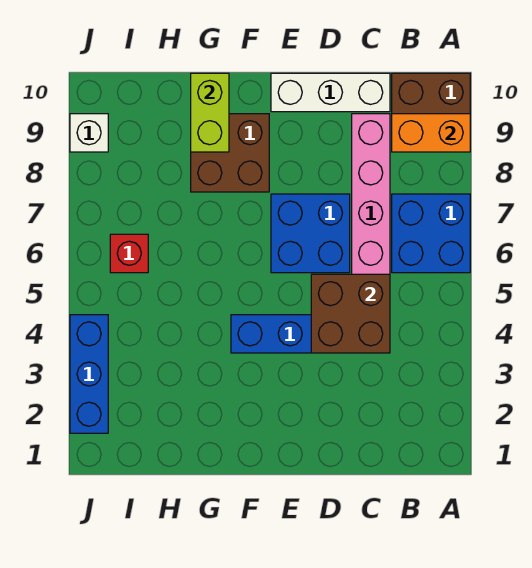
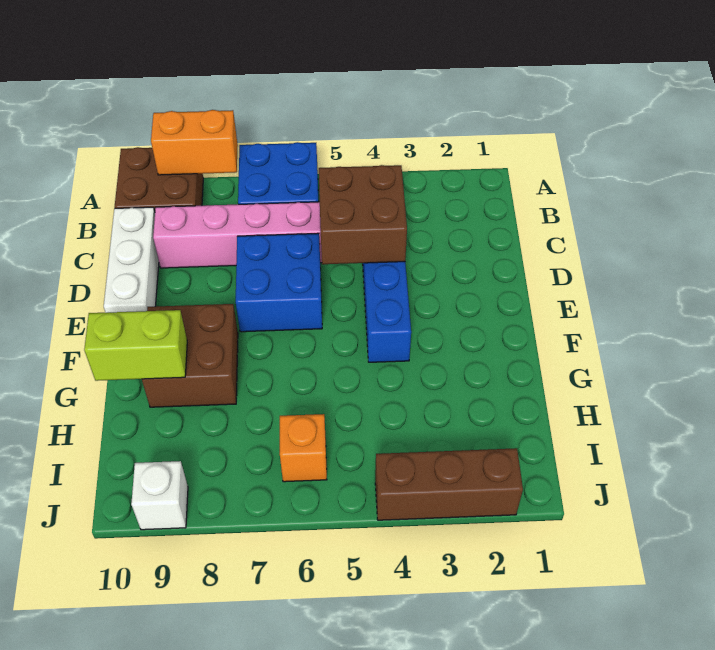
orange 1x2 brick [392,114,470,152] -> orange 1x2 brick turned to [151,110,238,175]
red 1x1 brick [110,234,148,273] -> orange 1x1 brick [280,414,327,482]
blue 1x3 brick [70,315,108,433] -> brown 1x3 brick [375,448,523,520]

